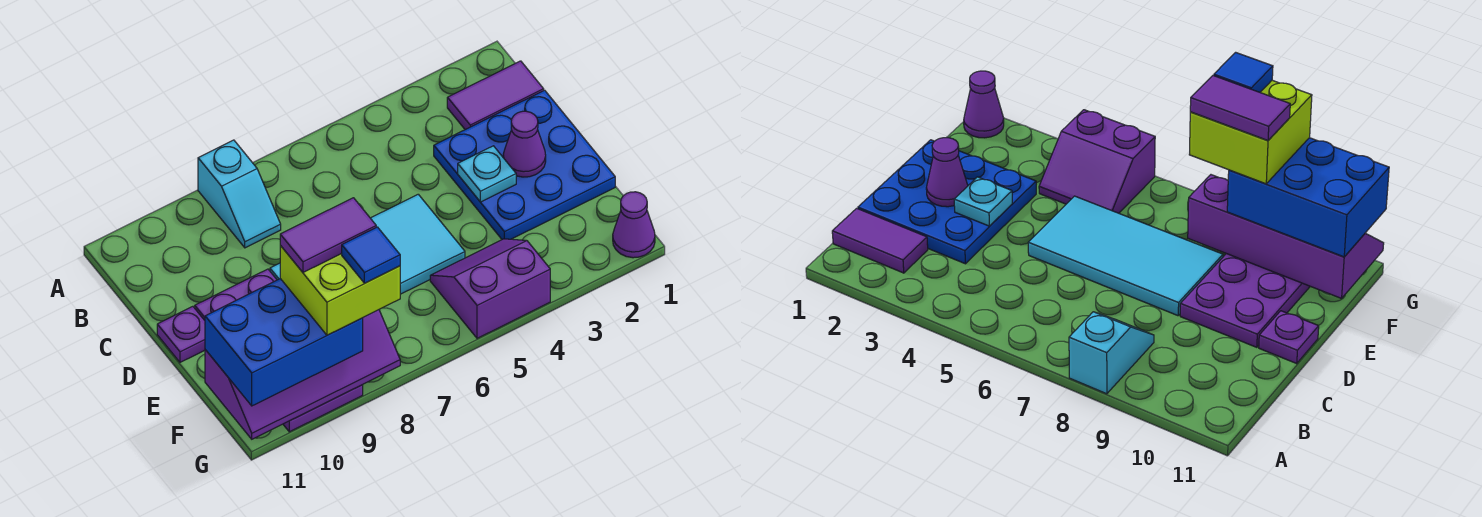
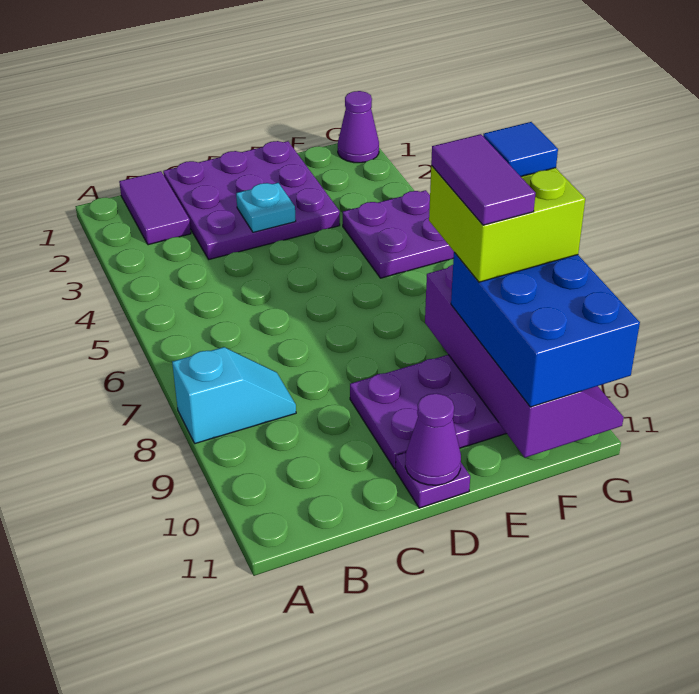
blue 3x3 plate [434,90,615,239] -> purple 3x3 plate [163,141,340,259]
purple 1x1 cone [503,111,546,177] -> purple 1x1 cone moved to [405,393,461,485]
cyan 2x4 tile [270,194,465,294] -> none
purple 2x2 slope [430,239,550,338] -> purple 2x2 plate [343,190,454,278]

